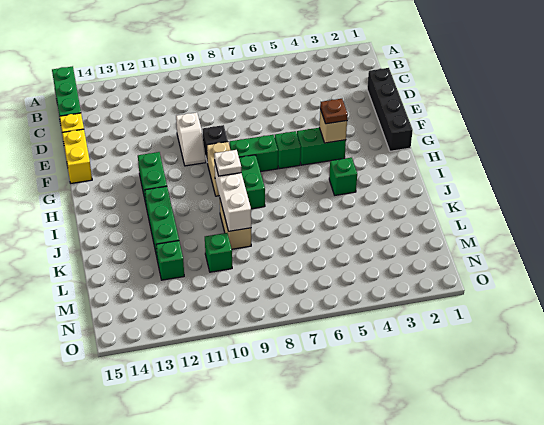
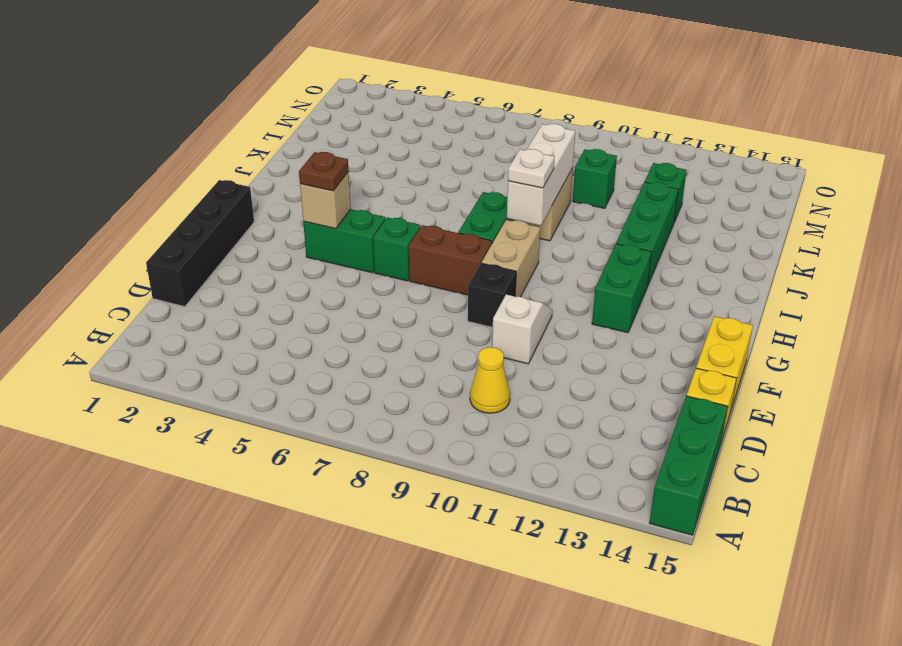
none -> yellow 1x1 cone [470,347,510,413]
green 1x2 brick [229,135,278,172] -> brown 1x2 brick [409,225,492,295]
green 1x1 brick [329,158,357,195] -> none

